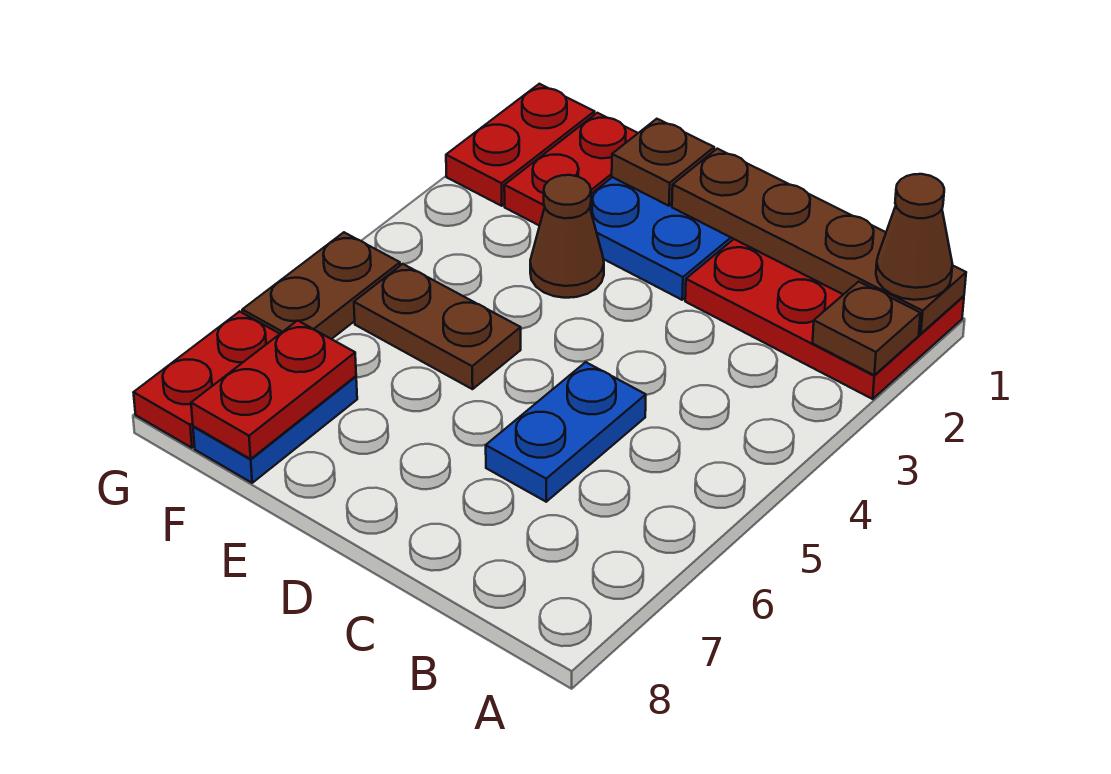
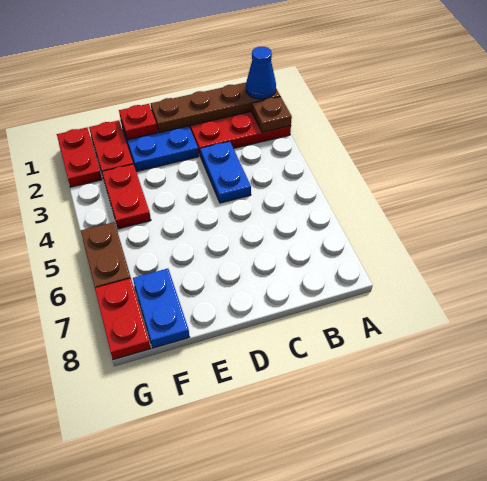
brown 1x1 cone [876,174,952,300] -> blue 1x1 cone [246,47,276,99]
blue 1x2 plate [486,362,646,502] -> blue 1x2 plate moved to [200,141,251,203]
brown 1x1 plate [612,119,714,206] -> red 1x1 plate [119,104,158,140]
brown 1x1 cone [530,175,604,298] -> none
brown 1x2 plate [354,264,521,389] -> none
red 1x2 plate [191,321,356,459] -> red 1x2 plate moved to [102,164,151,229]

